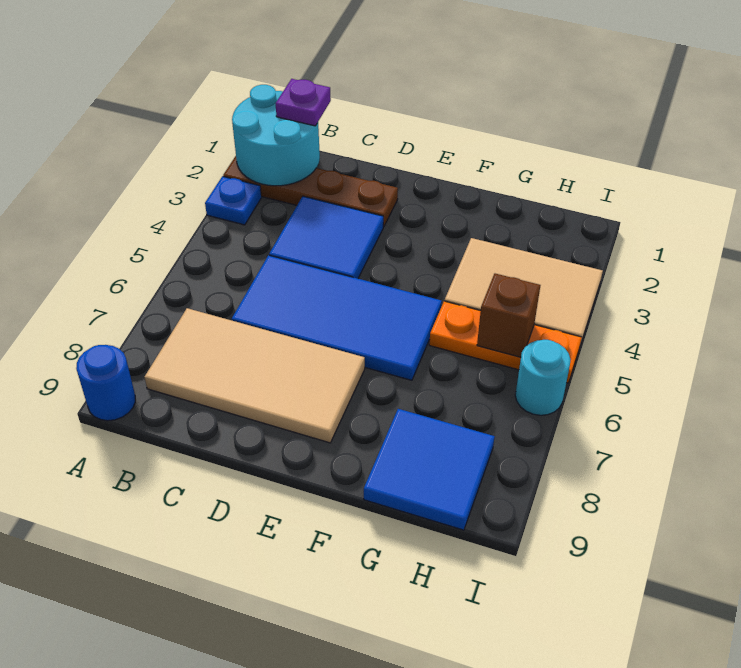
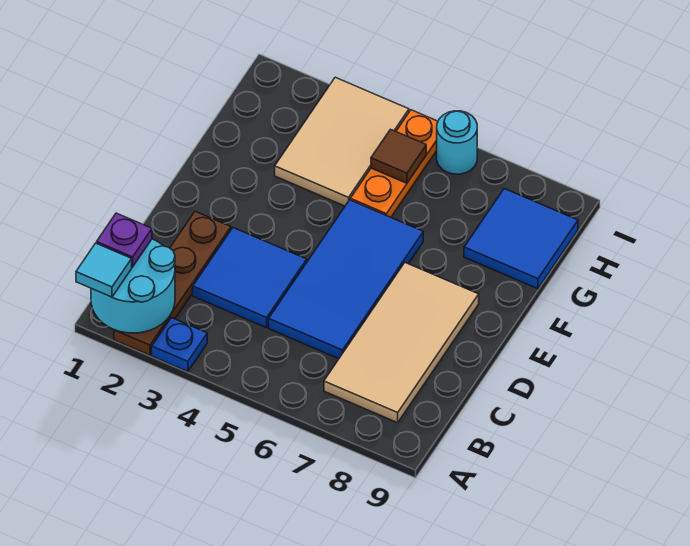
none -> cyan 1x1 tile [76,243,132,297]
blue 1x1 round brick [76,345,135,421] -> none
brown 1x1 brick [477,274,540,357] -> brown 1x1 tile [371,129,426,183]

